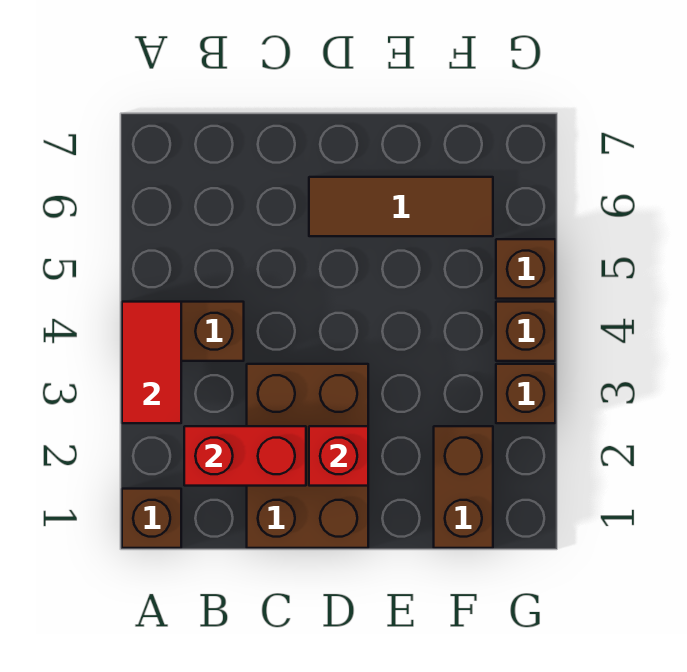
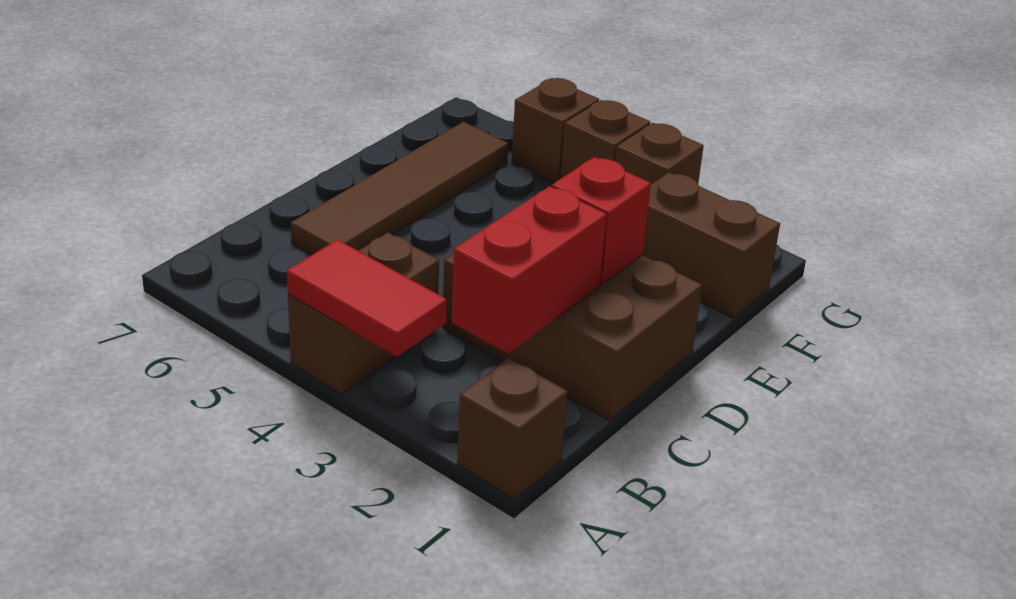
brown 1x3 tile [309,177,493,236] -> brown 1x4 tile [291,122,508,255]

